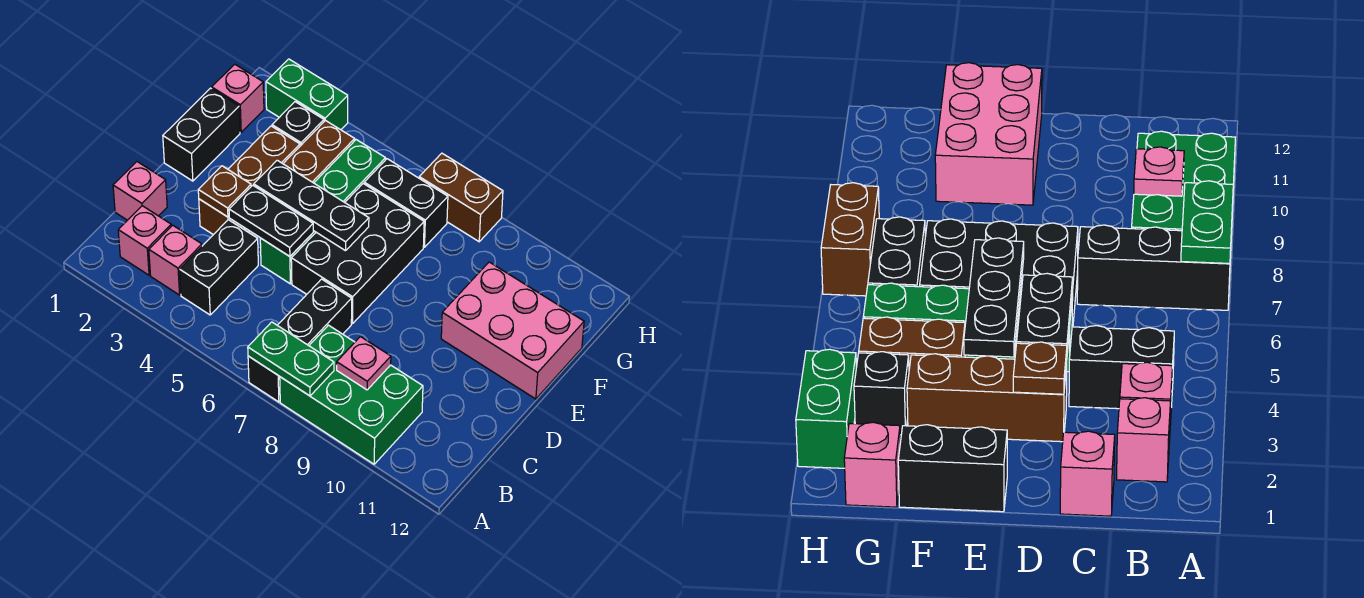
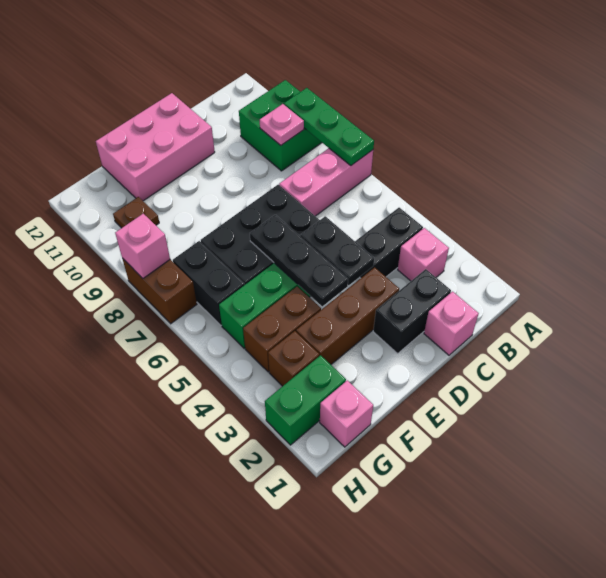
black 1x3 brick [248,279,352,402] -> pink 1x3 brick [279,148,373,216]
green 1x2 plate [248,322,334,396] -> green 1x3 plate [284,88,374,166]
green 2x3 brick [280,325,423,464] -> green 2x2 brick [239,80,322,171]
pink 1x1 brick [118,206,171,275] -> pink 1x1 brick moved to [115,214,170,278]
brown 1x1 plate [198,166,251,217] -> brown 1x1 plate moved to [113,197,159,228]
black 1x2 brick [163,88,240,181] -> black 1x2 brick moved to [373,269,451,353]
pink 2x3 brick [441,262,584,399] -> pink 2x3 brick turned to [96,93,215,201]
black 1x1 brick [272,102,324,146] -> brown 1x1 brick [268,331,319,386]
green 1x2 brick [266,59,348,130] -> green 1x2 brick turned to [265,355,346,445]

